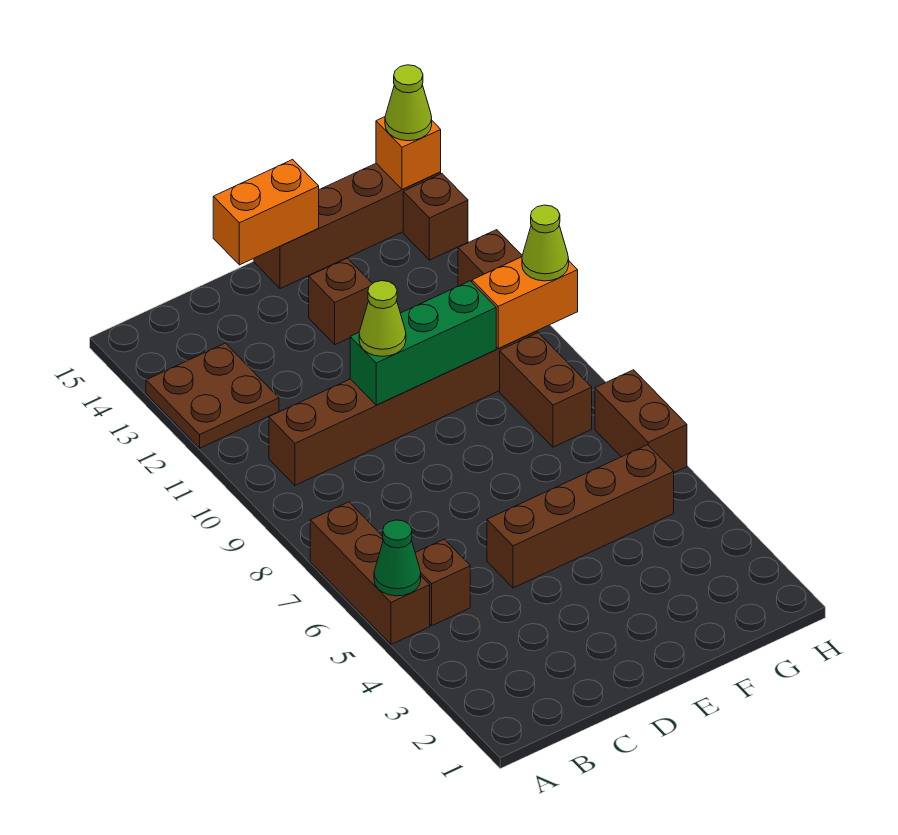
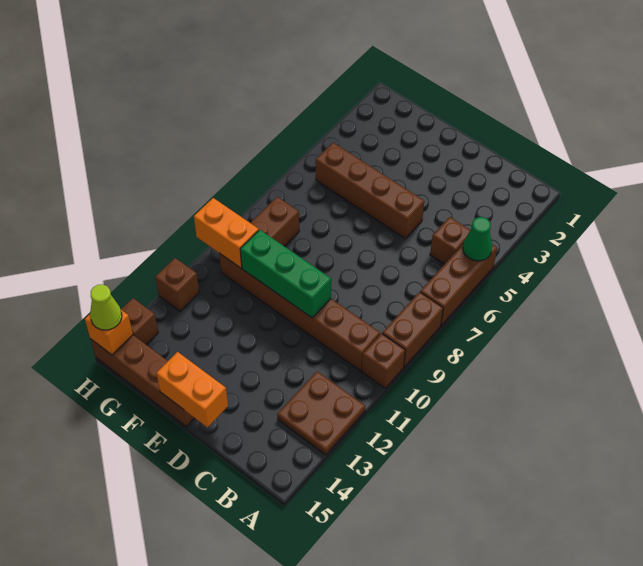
lime 1x1 cone [359,281,406,356] -> none
brown 1x1 brick [309,258,372,345] -> brown 1x1 brick moved to [362,334,405,388]
brown 1x2 brick [595,370,687,472] -> brown 1x2 brick moved to [382,292,443,367]
lime 1x1 cone [522,205,569,281] -> none

